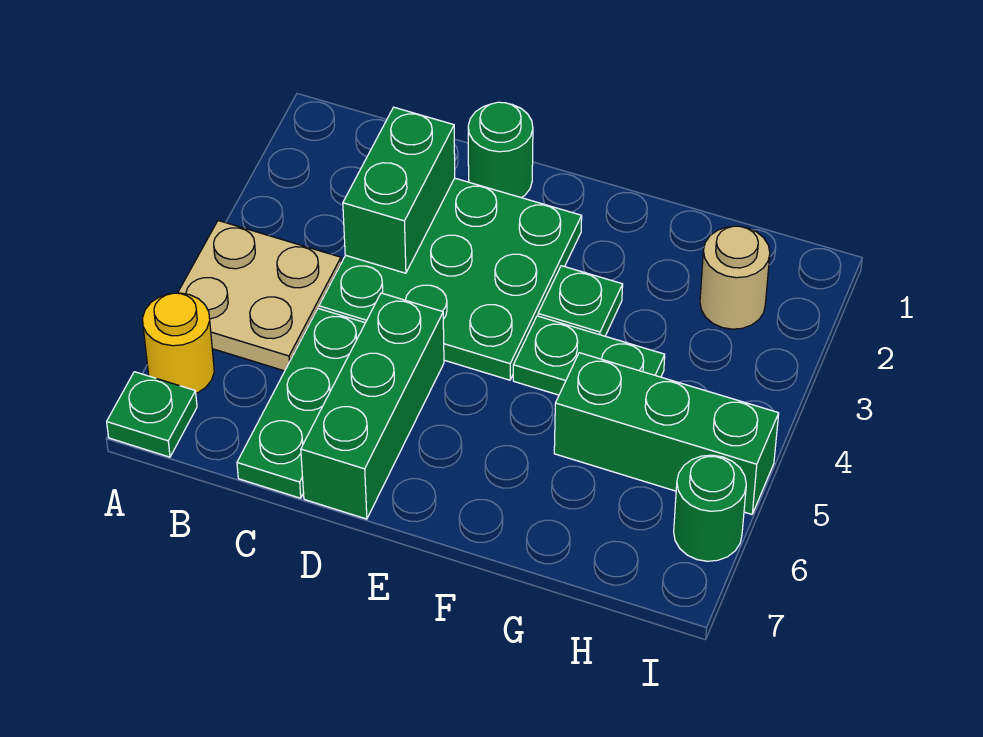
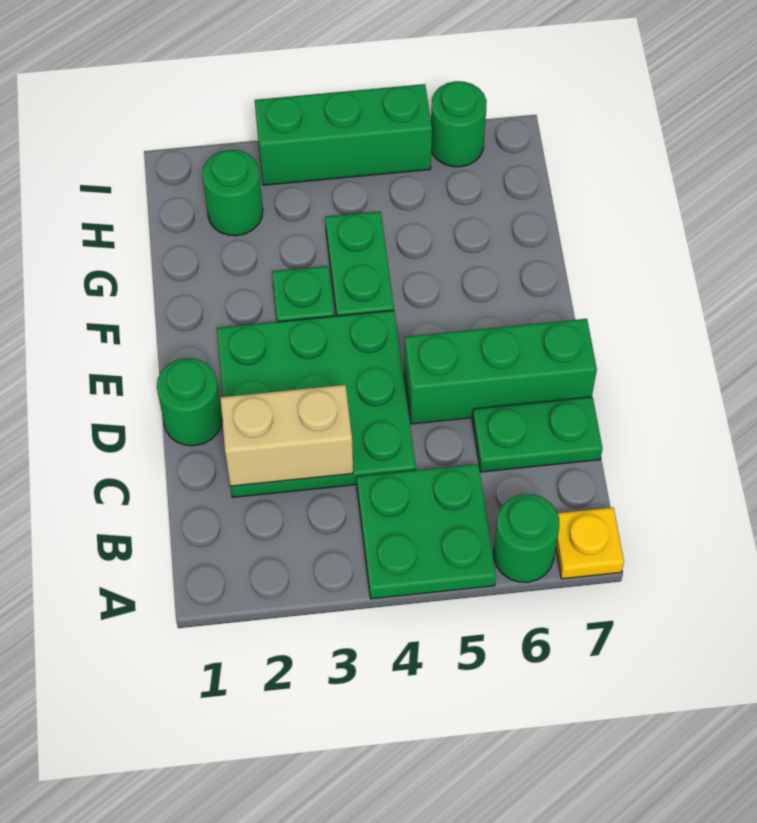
tan 2x2 plate [178,221,341,371] -> green 2x2 plate [357,464,496,599]
yellow 1x1 round brick [143,293,214,393] -> green 1x1 round brick [494,494,559,582]
green 1x1 plate [107,372,197,457] -> yellow 1x1 plate [556,507,624,579]
green 1x2 brick [343,107,455,273] -> tan 1x2 brick [220,385,353,486]
green 1x3 plate [237,309,365,498] -> green 1x2 plate [472,397,602,472]
green 1x3 brick [554,353,779,514] -> green 1x3 brick turned to [255,84,432,185]
tan 1x1 round brick [700,226,770,329] -> green 1x1 round brick [202,150,263,236]

